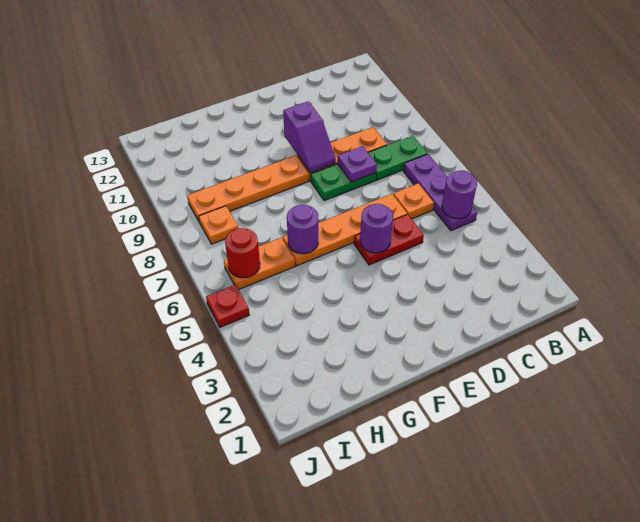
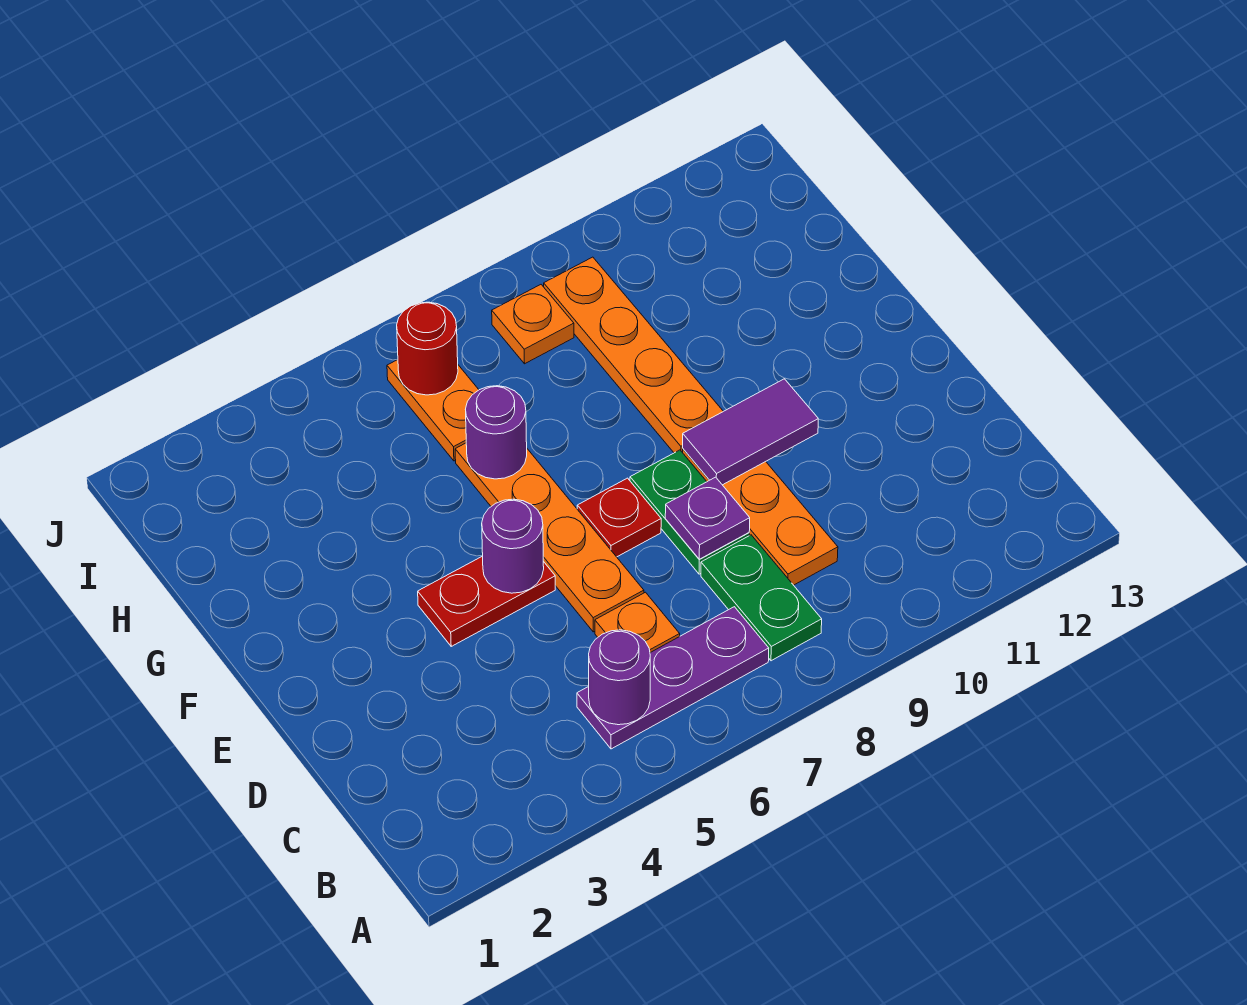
red 1x2 plate [354,214,424,265] -> red 1x2 plate turned to [418,556,555,646]
purple 1x2 slope [283,101,336,173] -> purple 1x2 tile [683,379,818,485]
red 1x1 plate [206,285,249,327] -> red 1x1 plate moved to [577,478,661,557]

